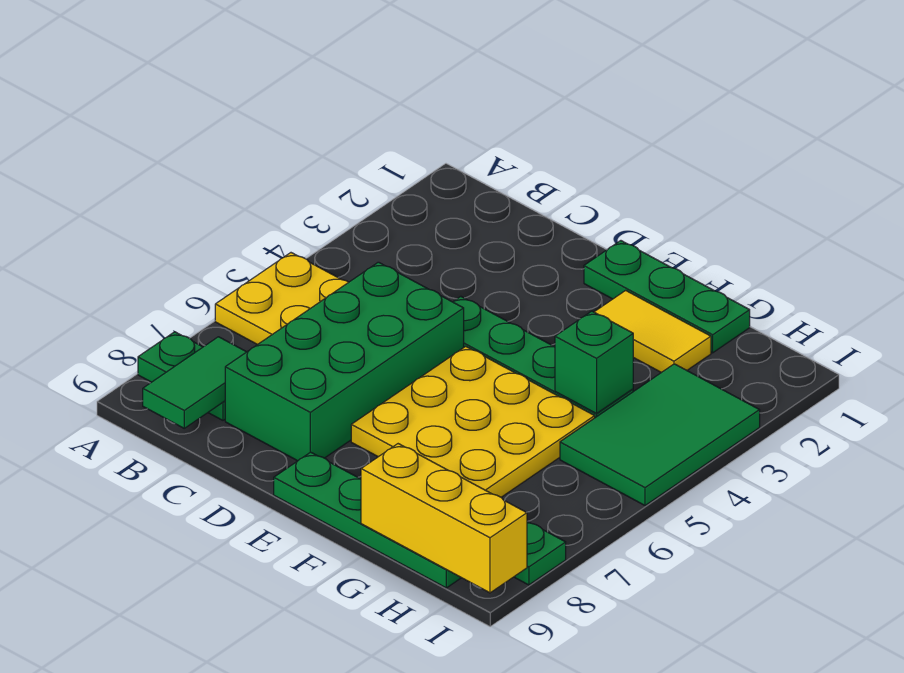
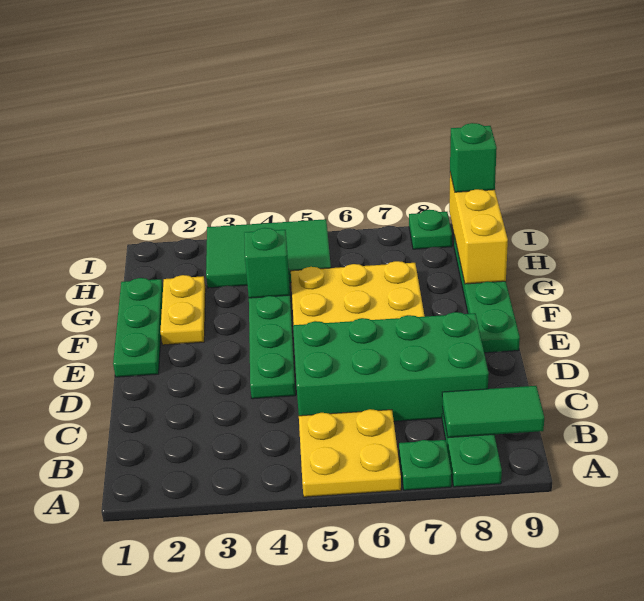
none -> green 1x1 plate [399,440,451,490]
yellow 1x2 tile [595,290,711,372] -> yellow 1x2 plate [160,275,206,345]
none -> green 1x1 brick [450,123,497,192]

